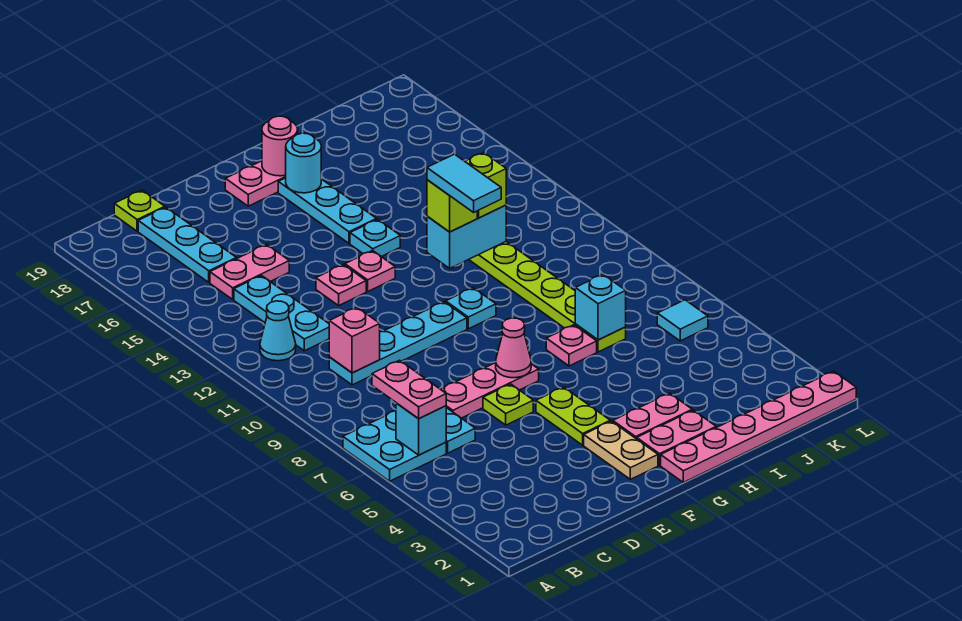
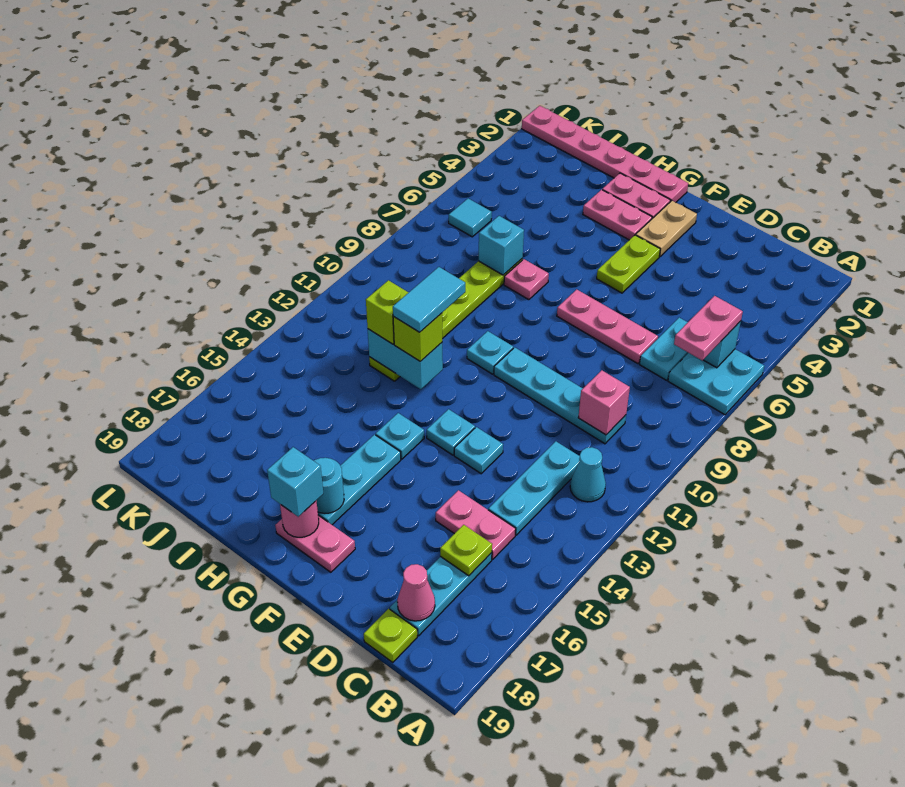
lime 1x1 plate [483,384,533,425] -> lime 1x1 plate moved to [440,525,492,576]
pink 1x1 plate [316,265,366,306] -> cyan 1x1 plate [454,427,503,474]
pink 1x1 cone [496,318,531,378] -> pink 1x1 cone moved to [397,564,435,621]
pink 1x1 plate [345,250,395,291] -> cyan 1x1 plate [427,409,475,455]
none -> cyan 1x1 brick [267,447,323,517]

